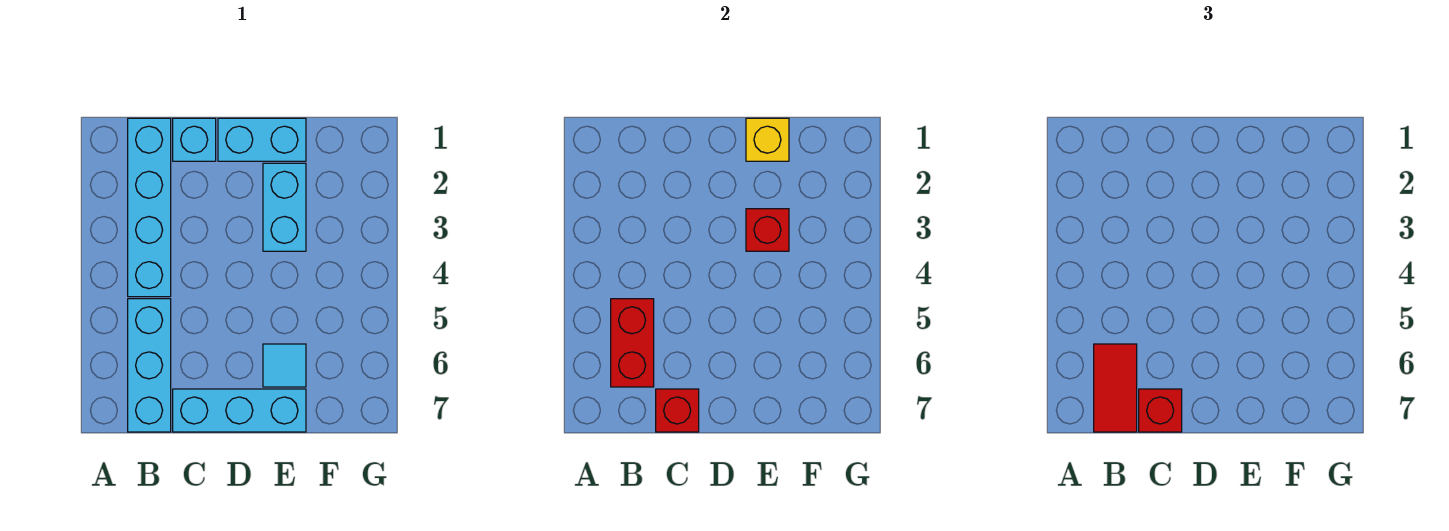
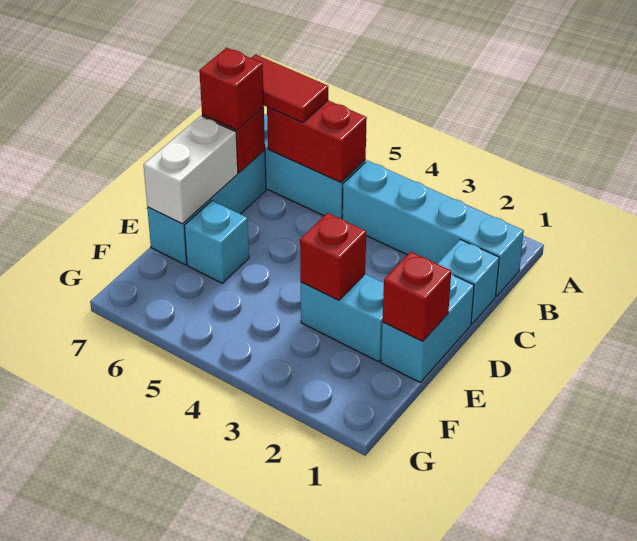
none -> white 1x2 brick [144,116,238,224]
yellow 1x1 brick [746,118,789,161] -> red 1x1 brick [382,252,451,341]
cyan 1x1 tile [263,344,306,387] -> cyan 1x1 brick [184,201,249,283]

